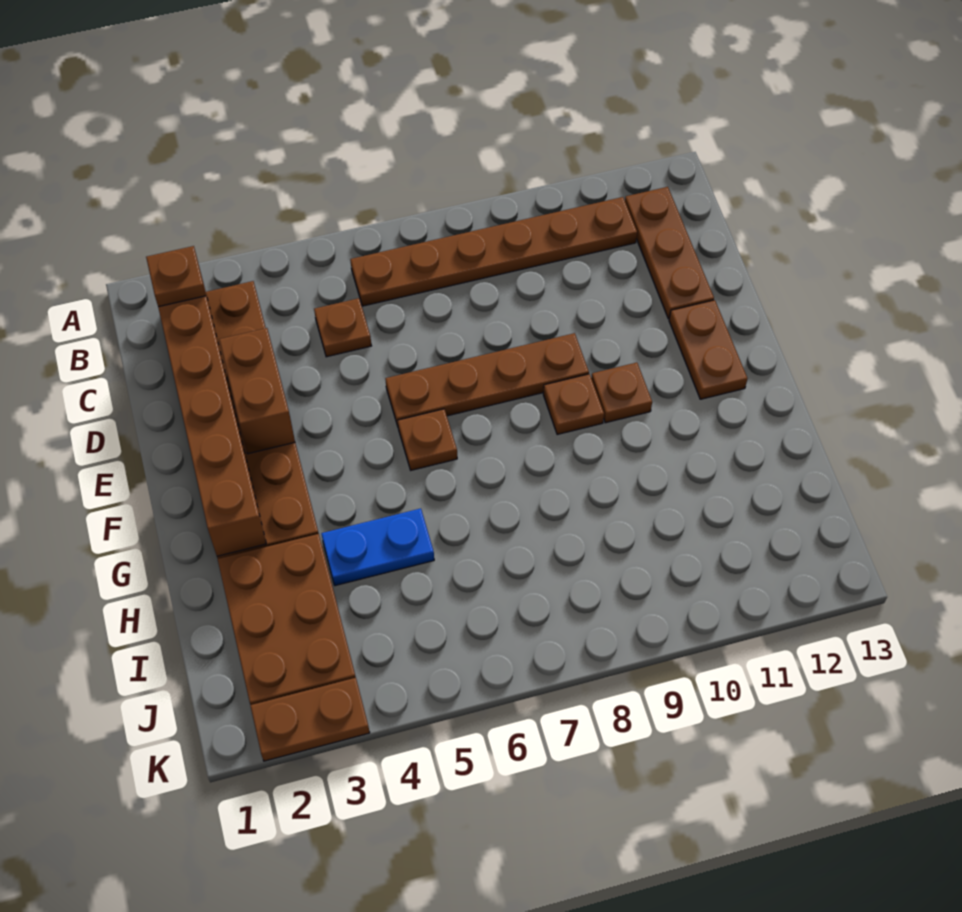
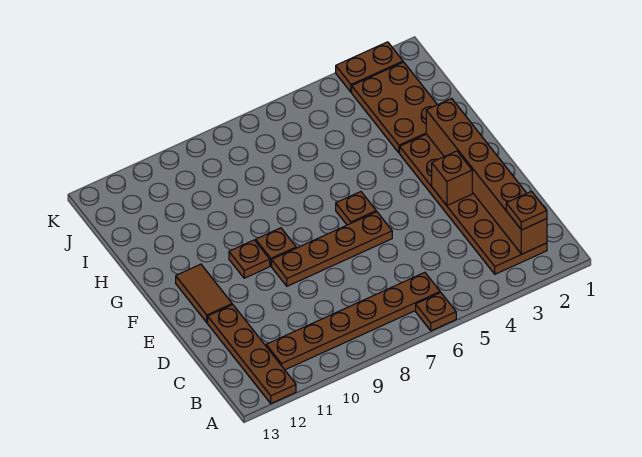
brown 1x3 plate [625,187,714,319] -> brown 1x4 plate [208,305,296,404]
brown 1x1 plate [314,298,371,357] -> brown 1x1 plate moved to [416,293,456,331]
brown 1x2 brick [219,328,295,454] -> brown 1x1 brick [432,151,472,205]
brown 1x2 plate [669,300,748,399] -> brown 1x2 tile [176,264,232,323]
blue 1x2 plate [321,508,434,586] -> none

